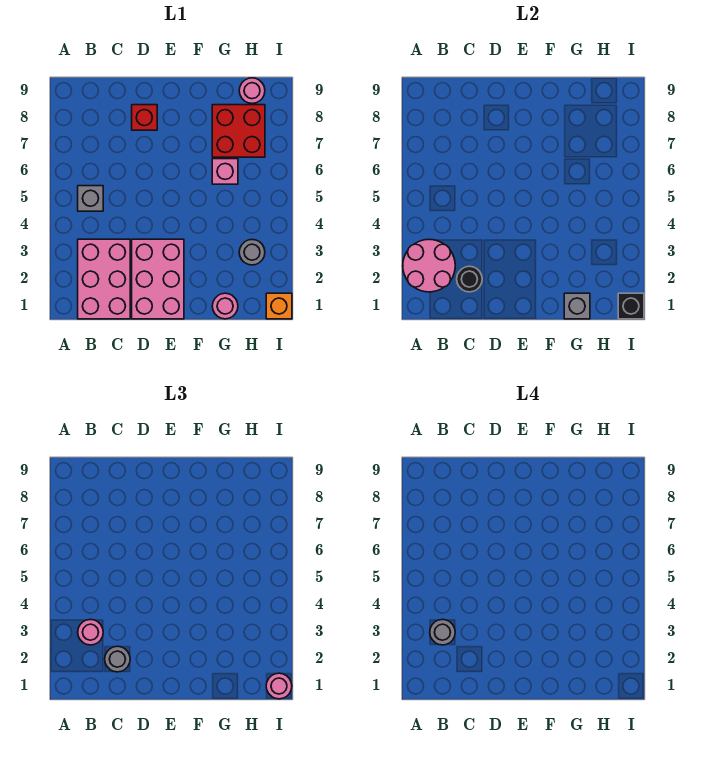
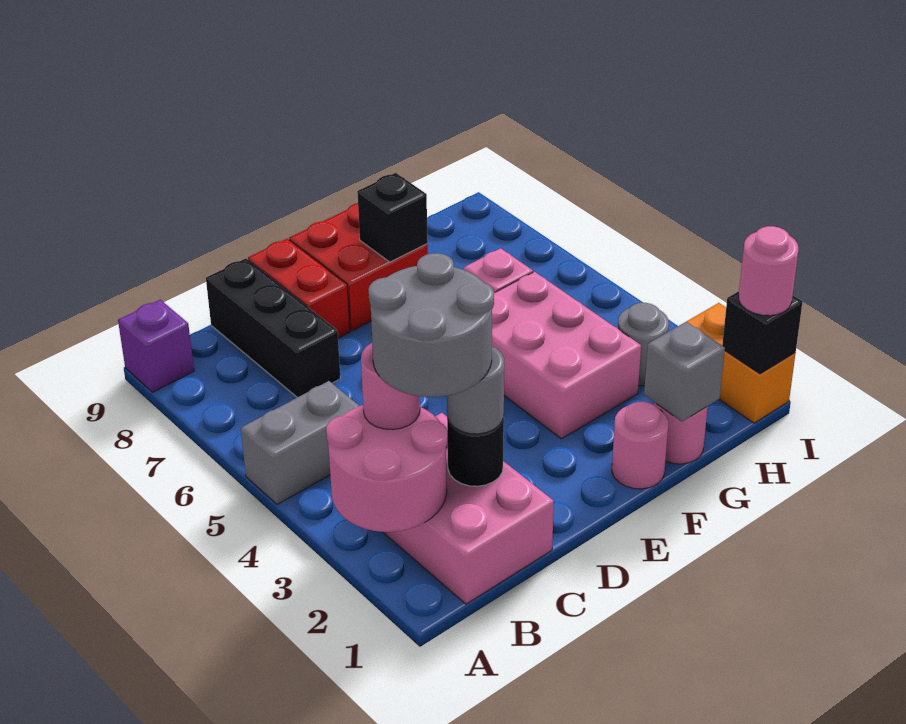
none -> purple 1x1 brick [118,300,194,392]
grey 1x1 round brick [430,620,455,645] -> grey 2x2 round brick [368,253,494,397]
grey 1x1 brick [78,186,103,211] -> grey 1x2 brick [241,381,359,504]
none -> black 1x3 brick [206,258,340,397]
pink 2x3 brick [132,239,184,319] -> pink 2x3 brick moved to [492,272,641,439]
red 1x1 brick [132,105,157,130] -> red 1x2 brick [248,239,350,338]
none -> black 1x1 brick [357,173,428,262]
red 2x2 brick [212,105,265,157] -> red 2x2 brick moved to [289,203,428,331]
pink 1x1 round brick [239,78,265,103] -> pink 1x1 round brick moved to [612,401,668,489]
orange 1x1 brick [266,293,292,319] -> orange 1x2 brick [686,303,796,423]

